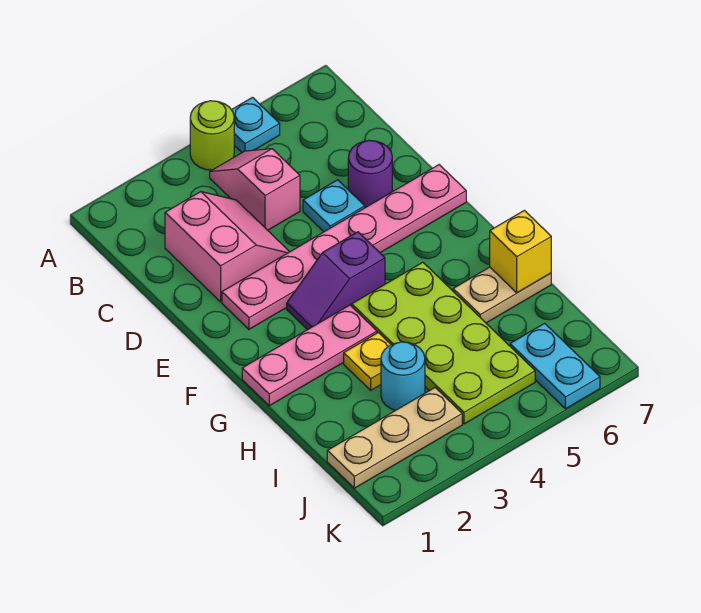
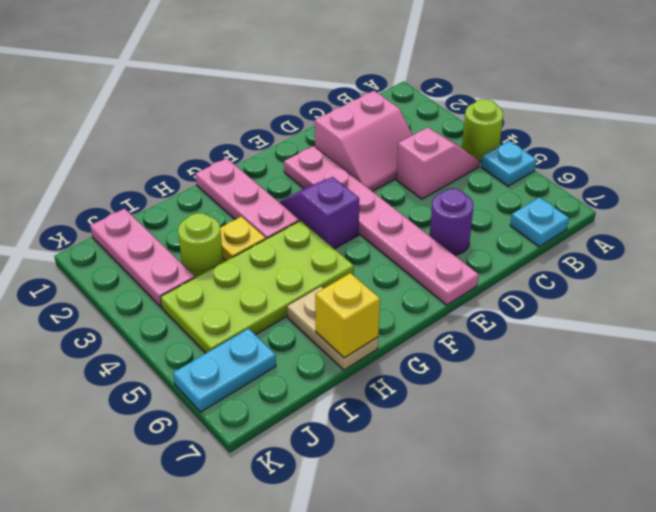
cyan 1x1 plate [303,180,365,232] -> cyan 1x1 plate moved to [510,197,569,247]
cyan 1x1 round brick [381,342,425,410] -> lime 1x1 round brick [178,213,223,278]
tan 1x3 plate [327,388,462,488] -> pink 1x3 plate [90,209,195,307]

